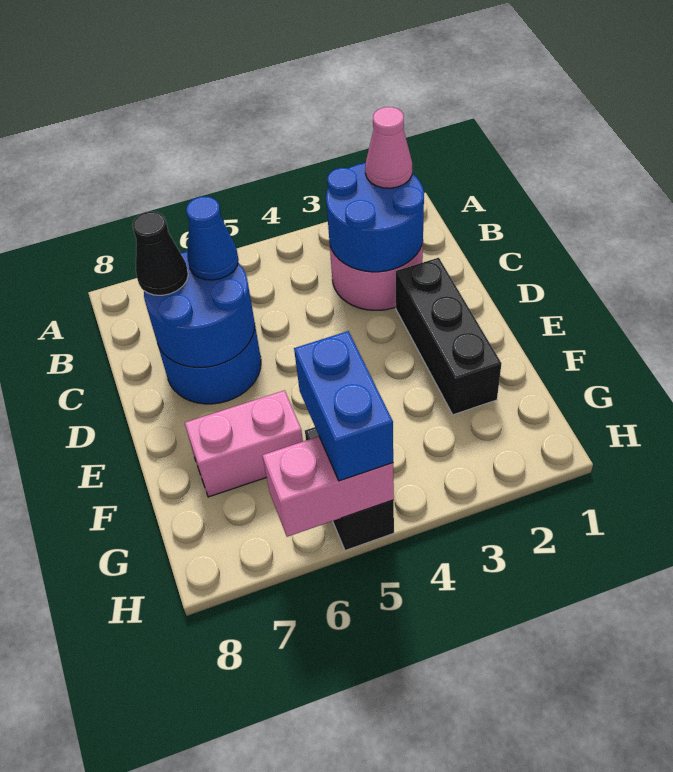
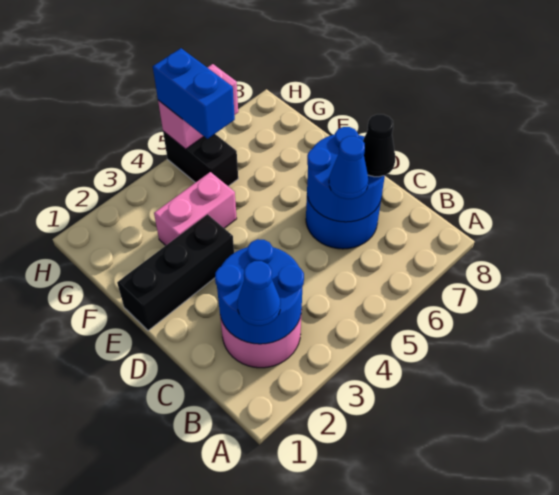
pink 1x1 cone [365,107,412,188] -> blue 1x1 cone [237,261,280,326]
black 1x3 brick [396,258,502,415] -> black 1x3 brick turned to [117,214,234,331]
pink 1x2 brick [185,390,303,497] -> pink 1x2 brick moved to [154,172,237,245]

